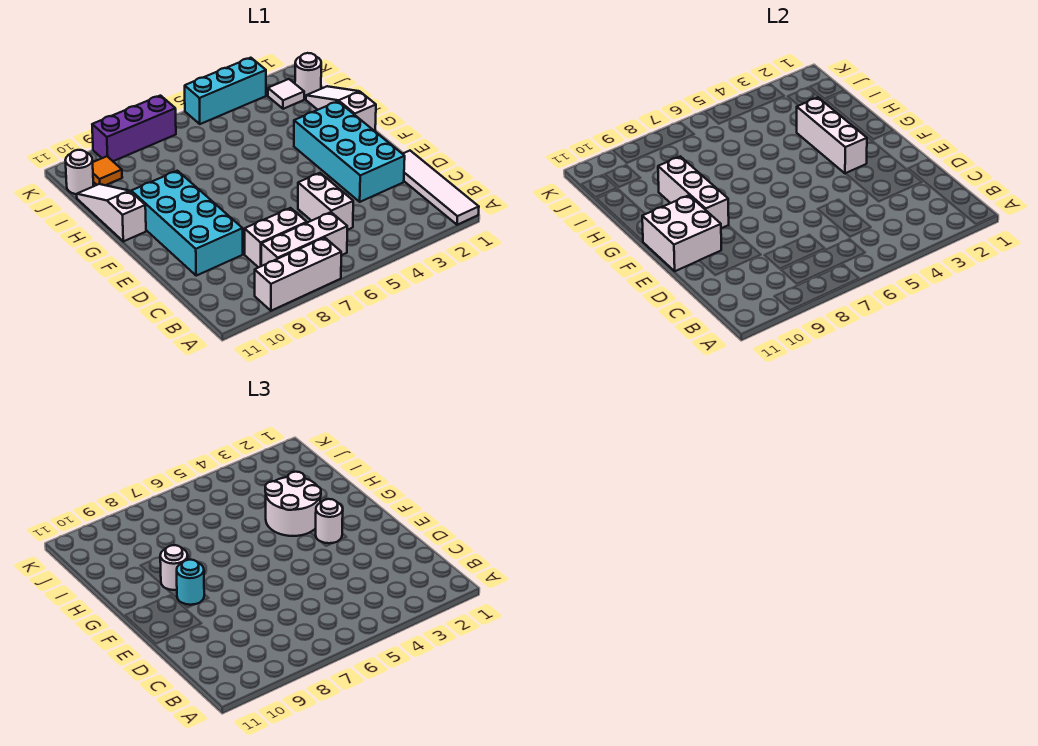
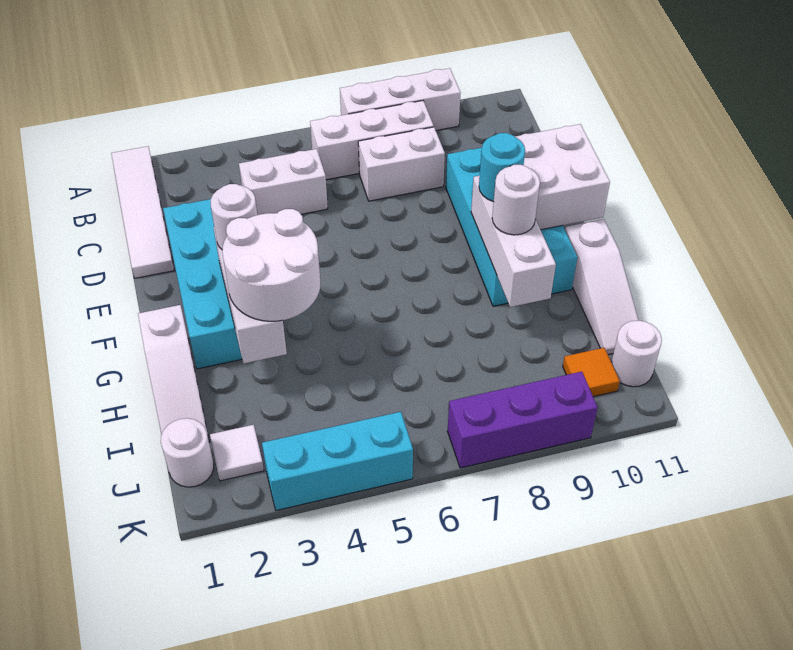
white 1x2 brick [298,173,353,230] -> white 1x2 brick turned to [239,149,328,215]

